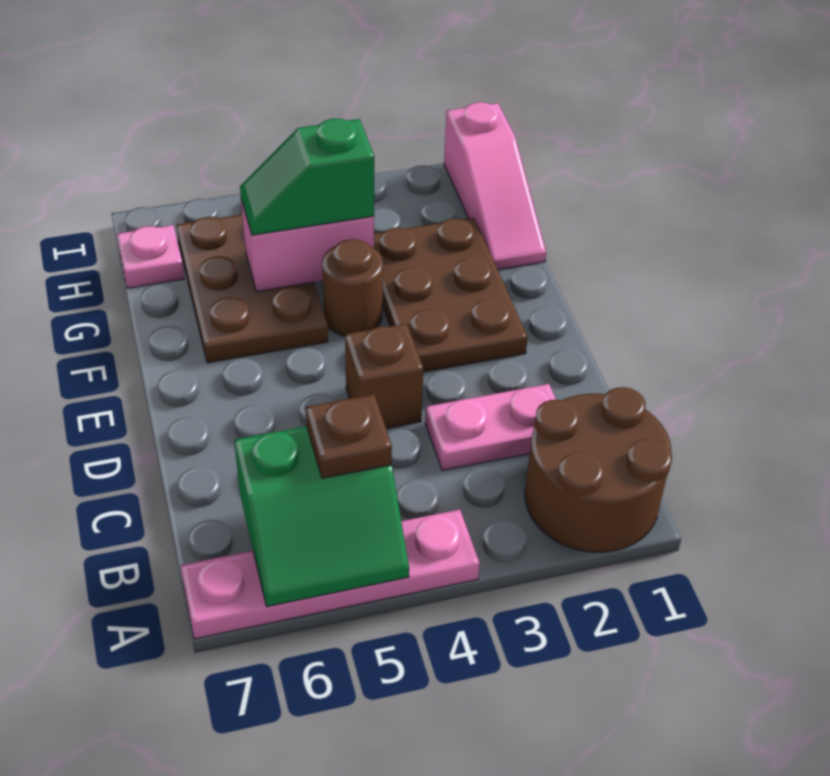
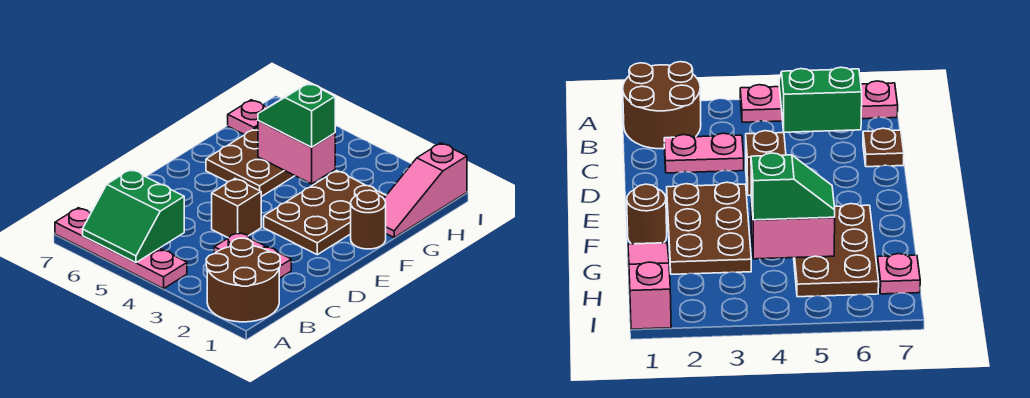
brown 1x1 plate [306,394,392,478] -> brown 1x1 plate moved to [863,128,904,167]
brown 1x1 round brick [322,239,383,336] -> brown 1x1 round brick moved to [351,190,386,249]

